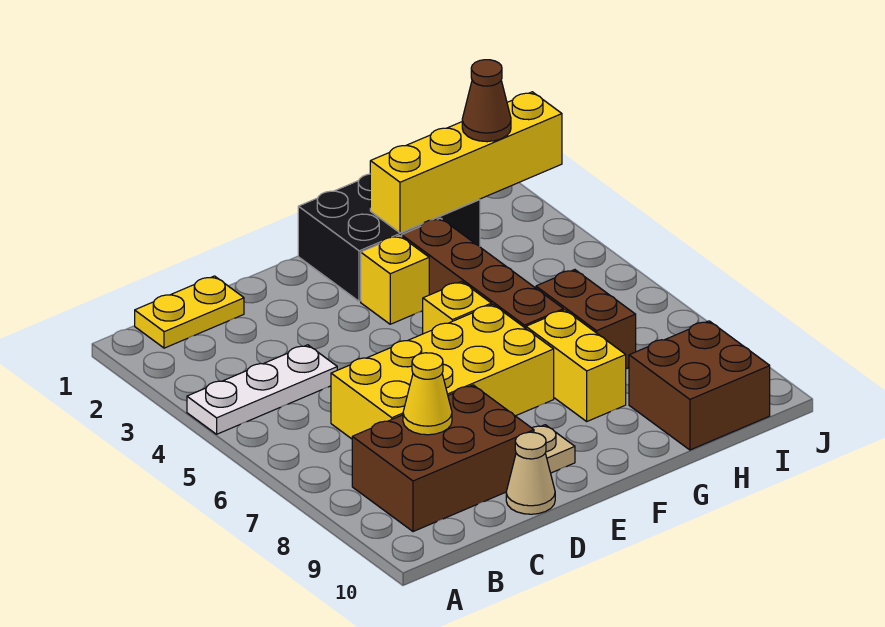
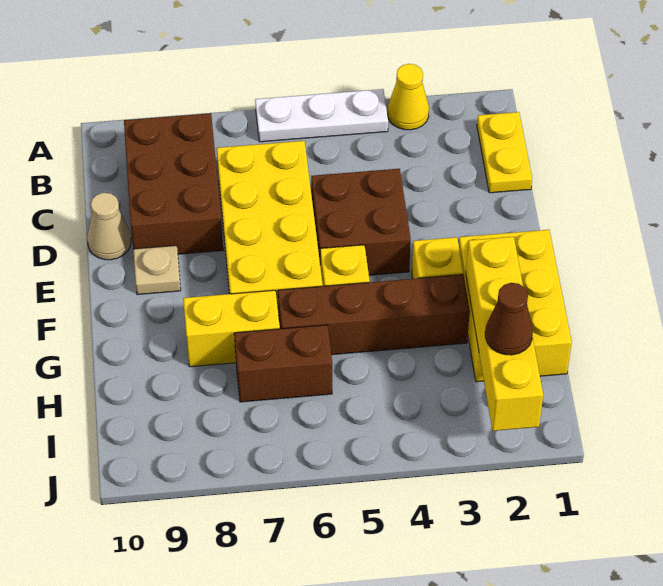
white 1x3 plate [187,345,337,434] -> white 1x3 plate turned to [255,89,388,142]
yellow 1x1 cone [403,353,452,435] -> yellow 1x1 cone moved to [388,64,429,130]
black 2x3 brick [298,174,480,301] -> yellow 2x3 brick [459,230,572,382]
brown 2x2 brick [629,321,770,450] -> brown 2x2 brick moved to [311,169,411,275]

